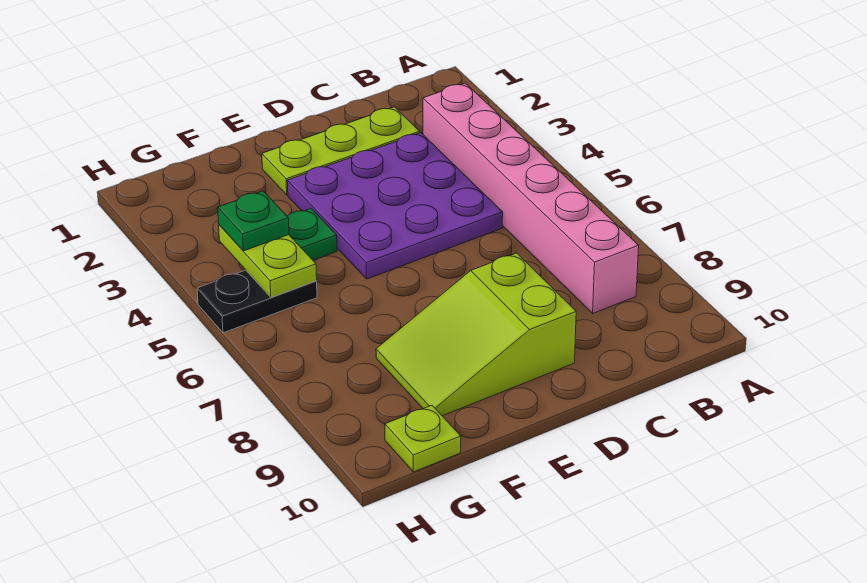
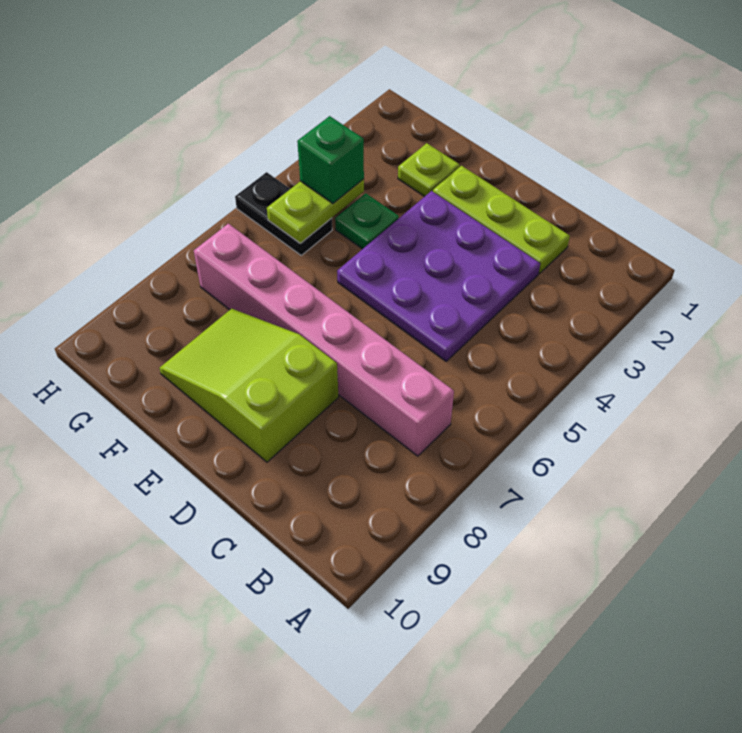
pink 1x6 brick [423,83,639,313] -> pink 1x6 brick turned to [194,224,454,456]
green 1x1 plate [218,191,289,251] -> green 1x1 brick [297,116,364,203]
lime 1x1 plate [385,405,461,472] -> lime 1x1 plate moved to [398,143,460,197]

